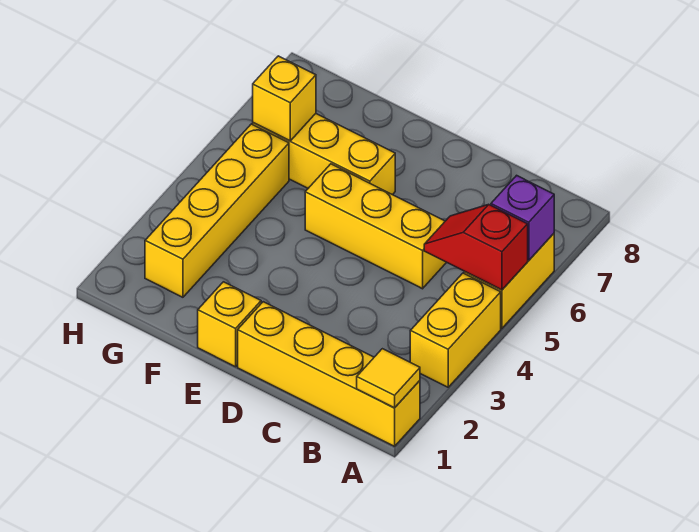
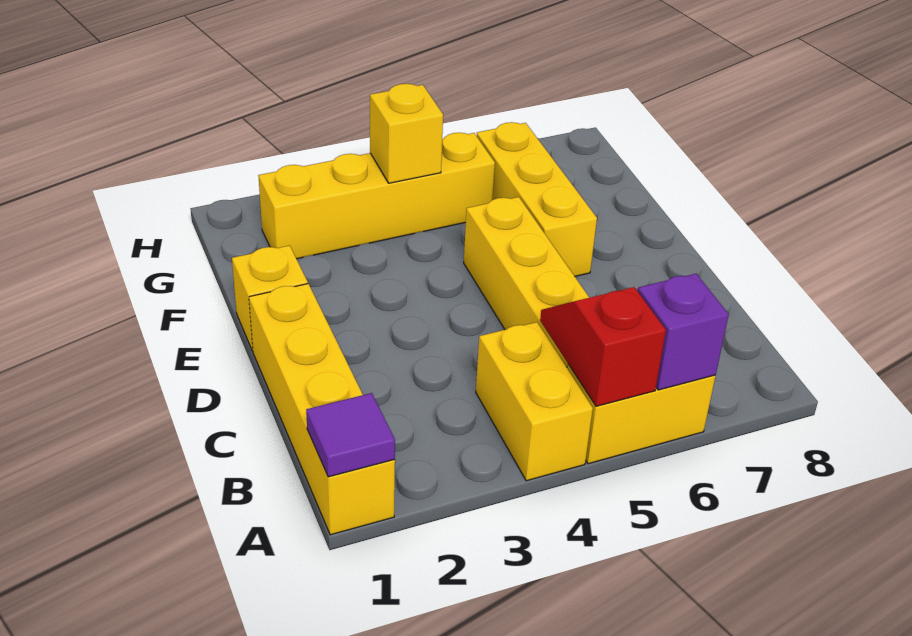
yellow 1x1 tile [357,349,420,408] -> purple 1x1 tile [306,393,395,477]
yellow 1x2 brick [410,273,501,387] -> yellow 1x2 brick turned to [476,322,593,481]
yellow 1x1 brick [253,56,316,141] -> yellow 1x1 brick moved to [370,84,443,183]

